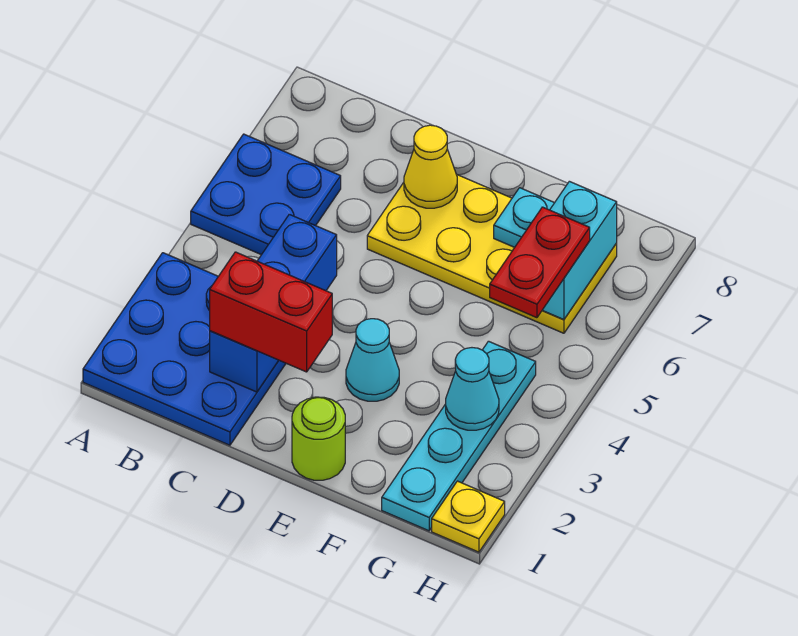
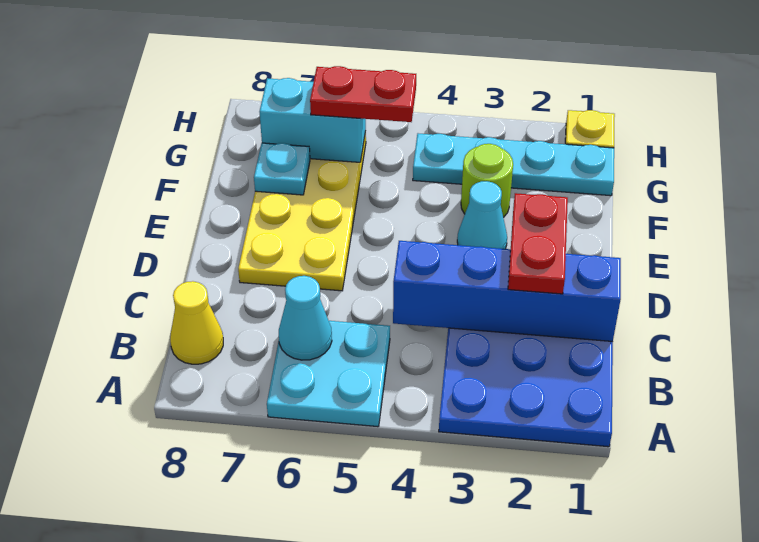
blue 2x2 plate [191,134,341,255] -> cyan 2x2 plate [267,321,390,427]
blue 1x3 brick [210,214,337,392] -> blue 1x4 brick [393,241,621,342]
red 1x2 brick [210,252,332,372] -> red 1x2 plate [508,193,568,294]
yellow 1x1 cone [404,125,457,208] -> yellow 1x1 cone moved to [170,281,223,364]
lime 1x1 round brick [292,397,345,480] -> lime 1x1 round brick moved to [461,144,513,217]
cyan 1x1 cone [446,348,499,430] -> cyan 1x1 cone moved to [279,276,332,360]

